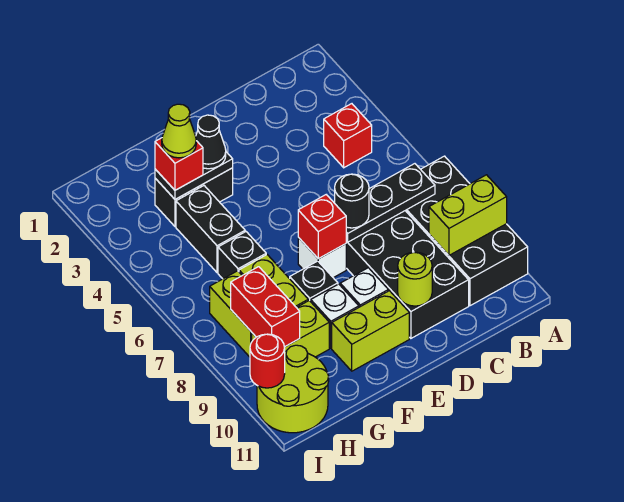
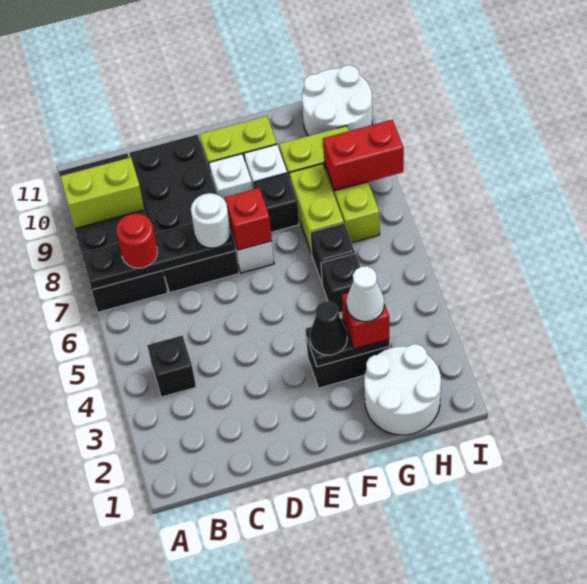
red 1x1 brick [324,104,372,168] -> black 1x1 brick [147,335,196,397]
black 1x3 plate [346,164,435,242] -> black 1x4 plate [81,223,236,290]
black 1x1 round brick [335,174,369,228] -> white 1x1 round brick [191,193,231,248]
lime 1x1 round brick [398,252,432,306] -> none
none -> white 2x2 round brick [364,344,441,435]
lime 1x1 cone [162,104,196,158] -> white 1x1 cone [346,266,384,322]
black 1x2 brick [176,186,245,273] -> black 1x1 brick [321,254,360,313]
red 1x2 brick [231,267,300,347] -> red 1x2 brick turned to [323,120,404,191]
lime 2x2 round brick [257,345,329,433] -> white 2x2 round brick [302,65,372,136]
red 1x1 round brick [250,334,285,388] -> red 1x1 round brick moved to [116,213,158,268]

